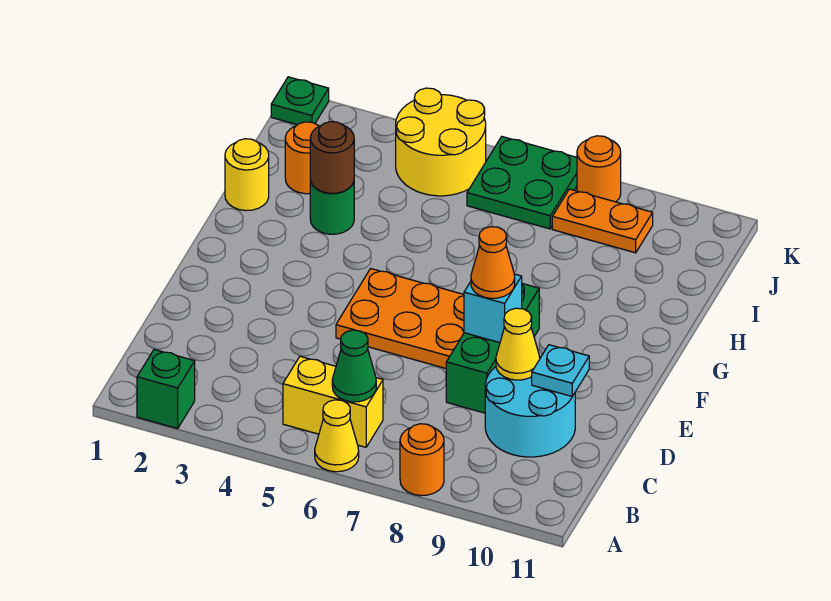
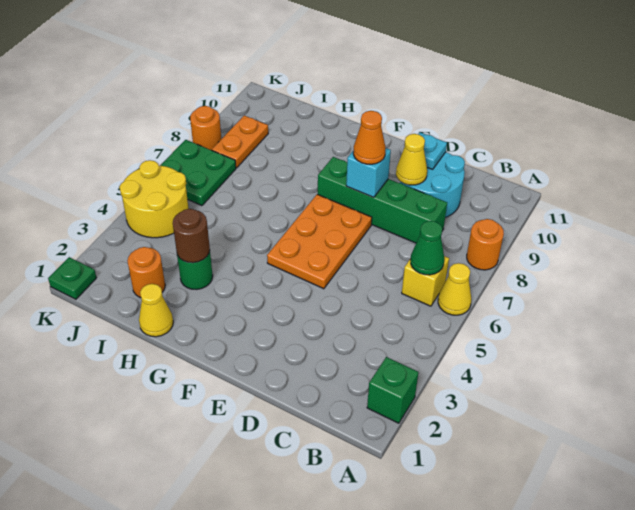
yellow 1x2 brick [283,356,383,447] -> yellow 1x1 brick [402,256,449,306]
green 1x3 brick [446,284,539,413] -> green 1x4 brick [318,157,447,243]
yellow 1x1 round brick [225,139,269,211] -> yellow 1x1 cone [139,284,173,337]

